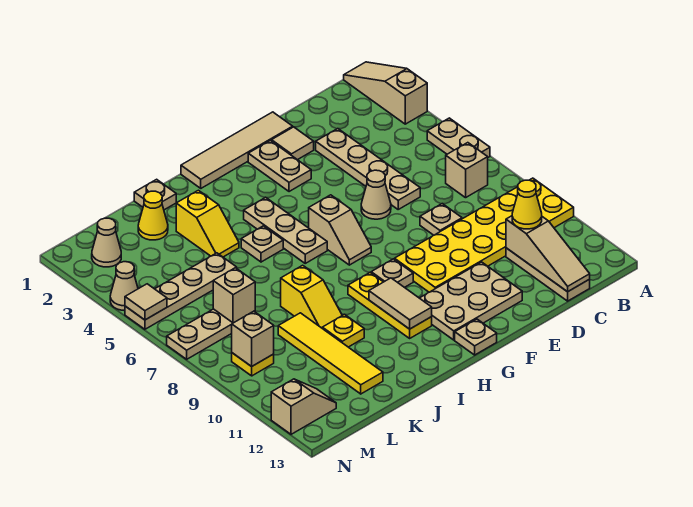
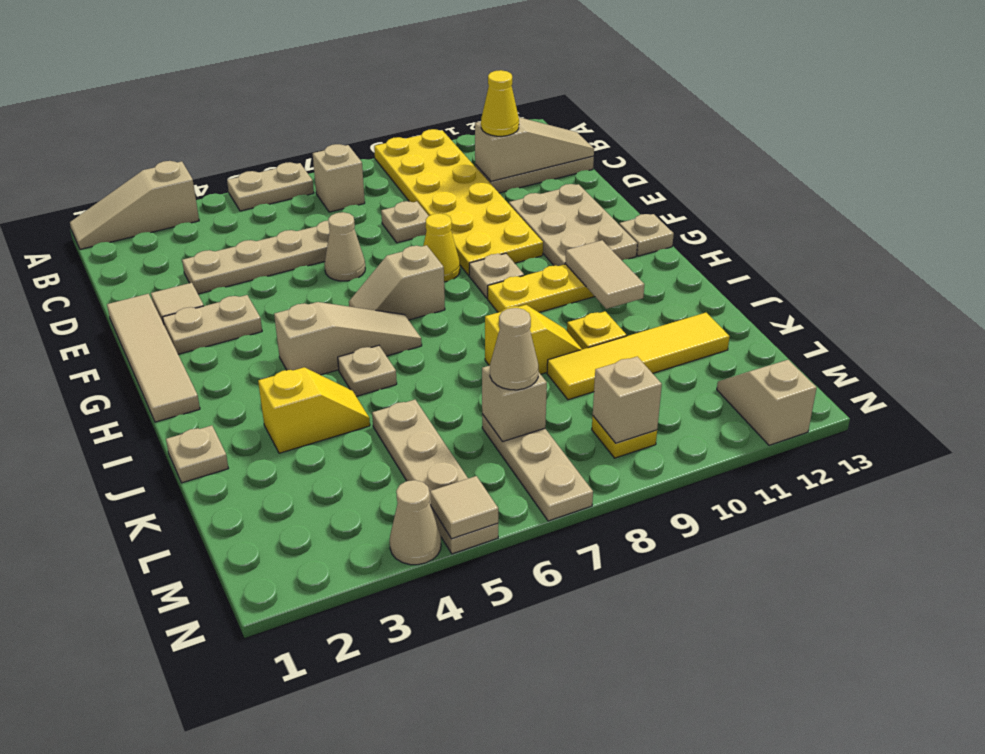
tan 1x2 slope [309,195,371,265] -> tan 1x2 slope turned to [349,245,445,320]
tan 1x3 plate [244,197,327,263] -> tan 1x3 slope [274,302,422,375]
tan 1x2 tile [369,278,432,329] -> tan 1x2 tile turned to [565,240,644,309]
yellow 1x1 cone [138,191,168,240] -> yellow 1x1 cone moved to [423,213,460,282]
tan 1x1 cone [92,218,121,267] -> tan 1x1 cone moved to [490,308,538,390]

